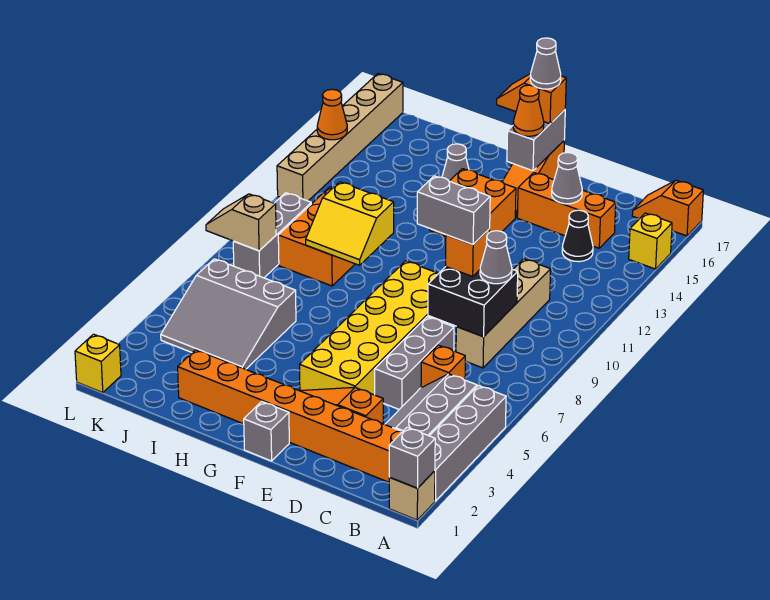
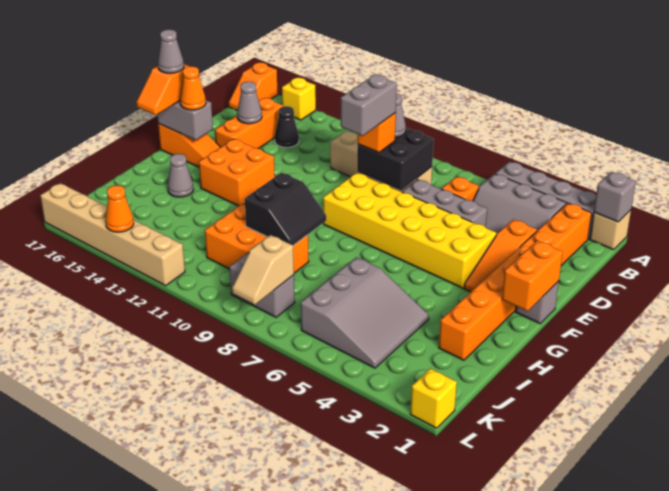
none -> orange 1x2 brick [502,241,563,311]
yellow 2x2 slope [306,182,394,265] -> black 2x2 slope [245,172,326,246]
grey 1x3 brick [233,193,311,278] -> grey 1x2 brick [230,253,295,317]

